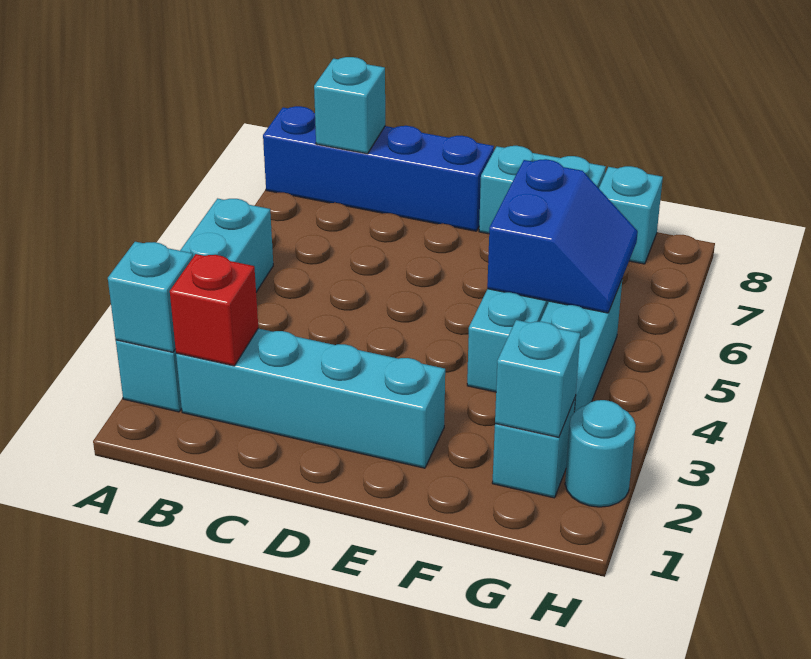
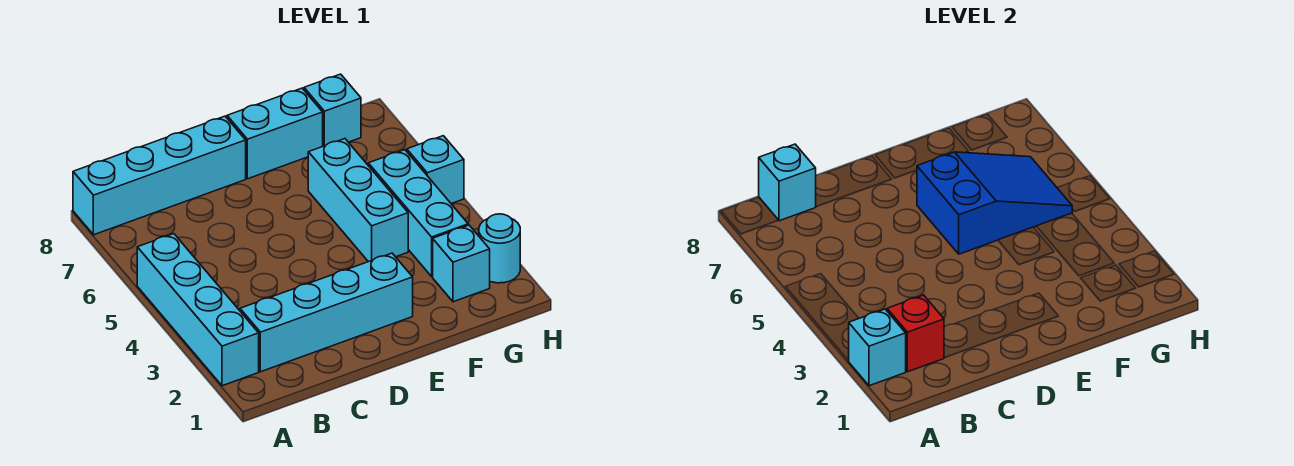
blue 1x4 brick [263,106,494,231] -> cyan 1x4 brick [73,116,246,235]
blue 2x2 slope [487,159,638,313] -> blue 2x3 slope [917,152,1073,254]
cyan 1x1 brick [495,320,580,437] -> cyan 1x1 brick moved to [407,136,464,204]

